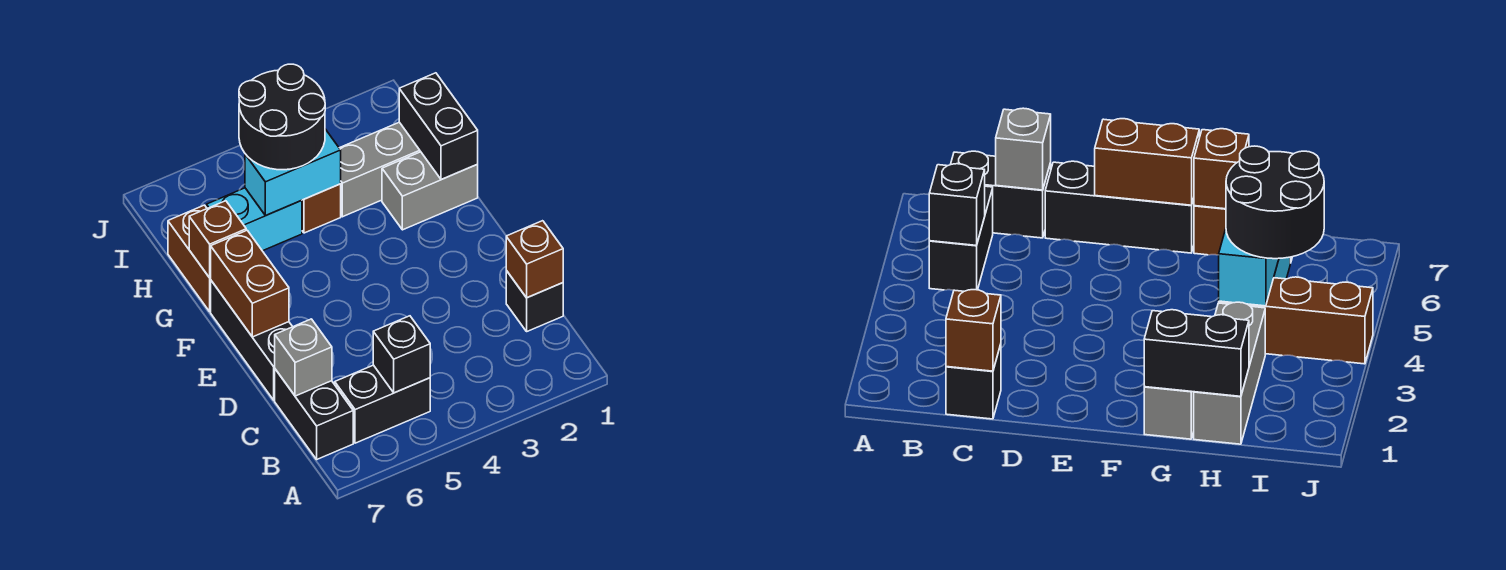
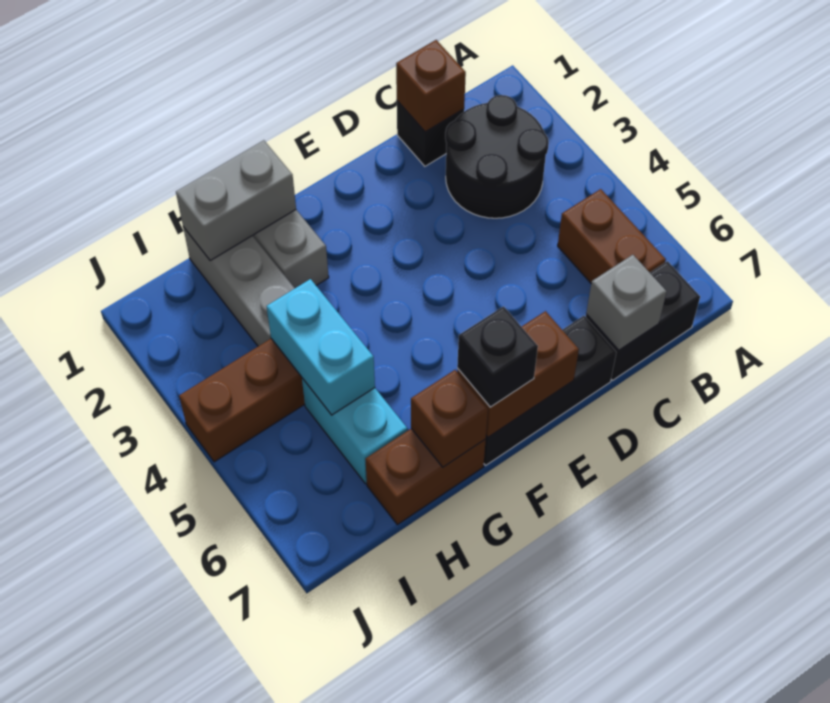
black 1x2 brick [335,365,430,443] -> brown 1x2 brick [558,189,666,283]
black 1x1 brick [373,316,430,393] -> black 1x1 brick moved to [457,306,538,407]
black 1x2 brick [399,73,478,180] -> grey 1x2 brick [176,140,296,261]
black 2x2 round brick [239,64,325,170] -> black 2x2 round brick moved to [445,95,549,218]

